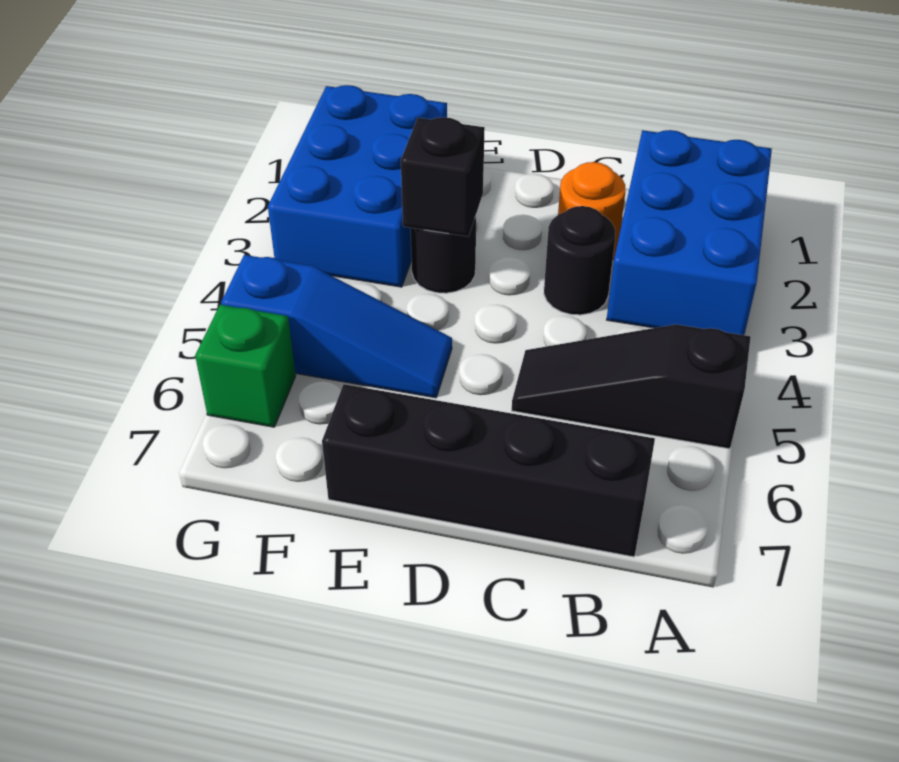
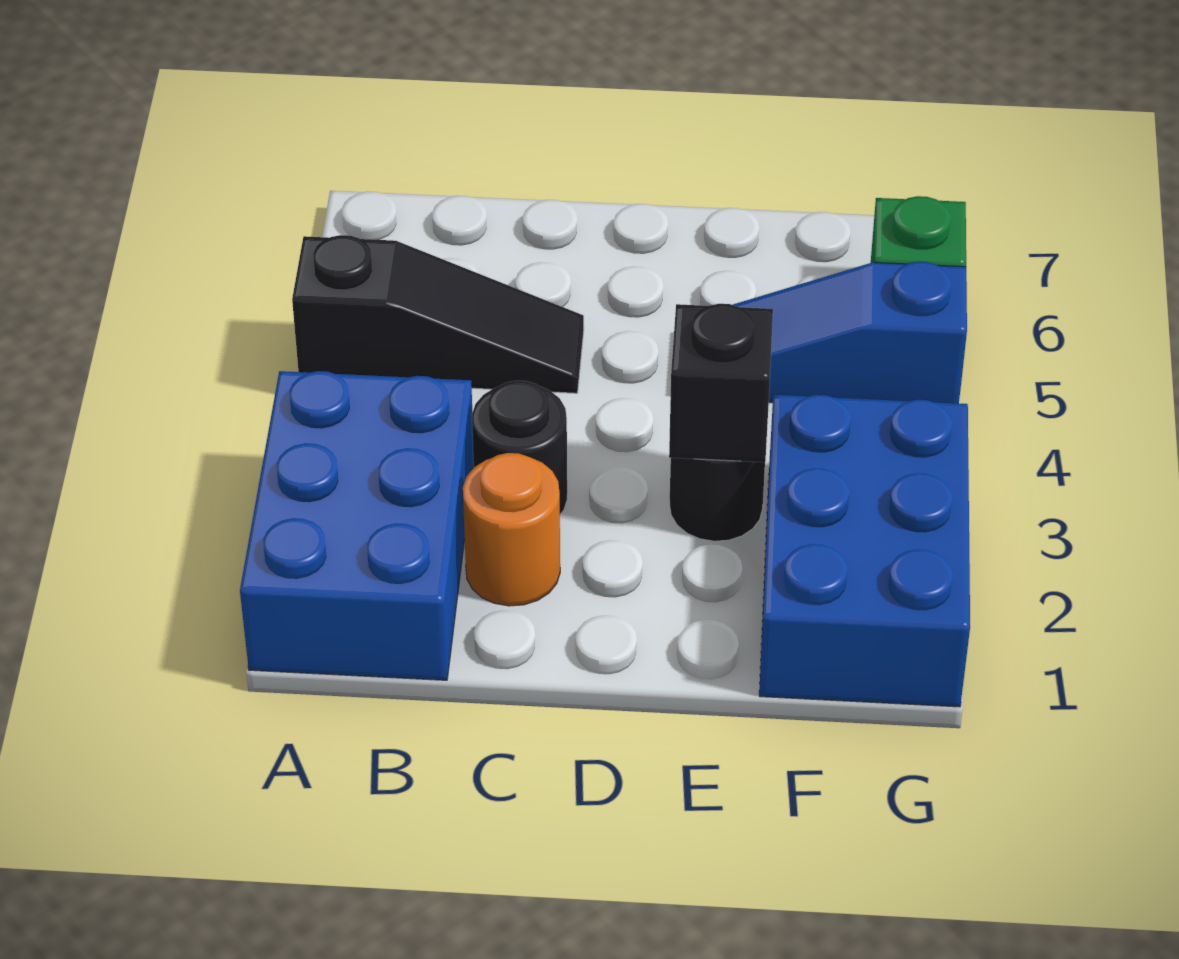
black 1x4 brick [322,384,655,557] -> none

